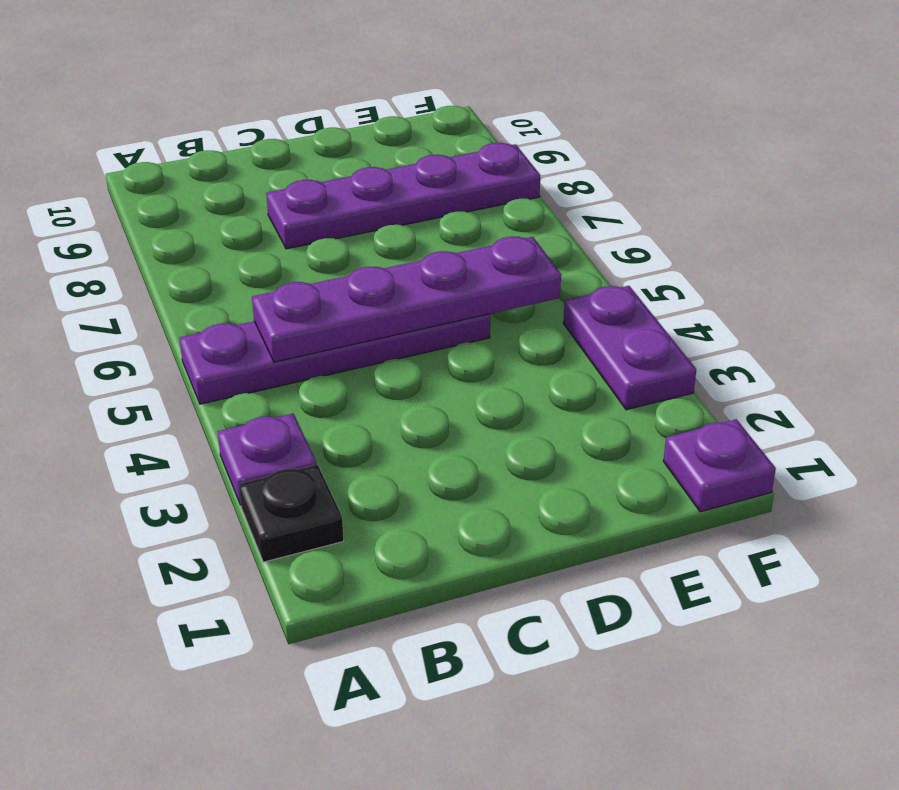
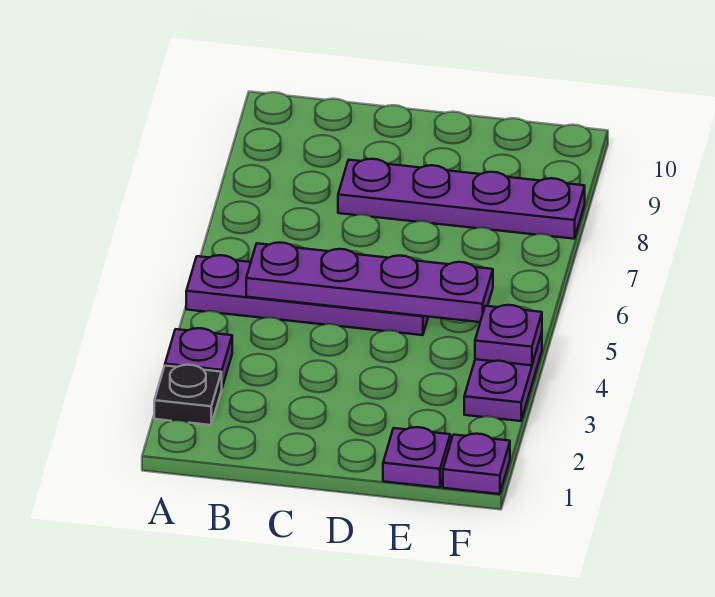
none -> purple 1x1 plate [383,427,450,488]
none -> purple 1x1 plate [475,305,542,365]

